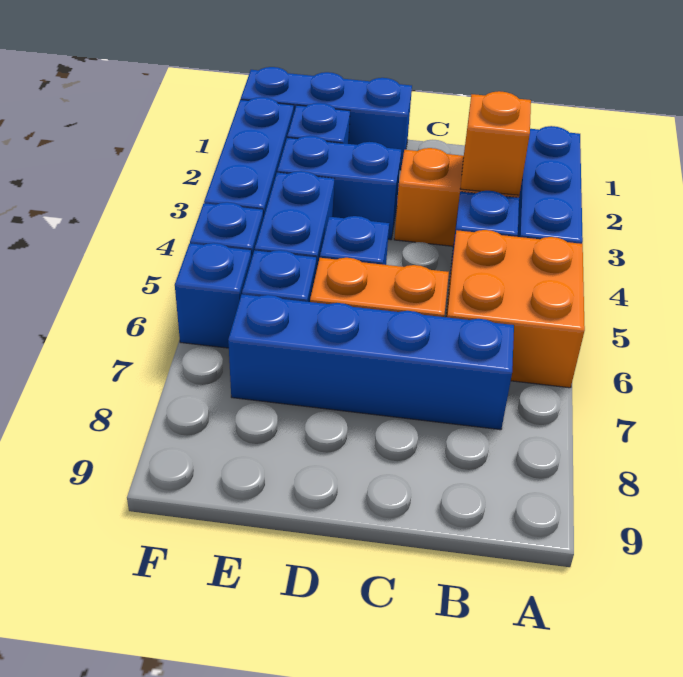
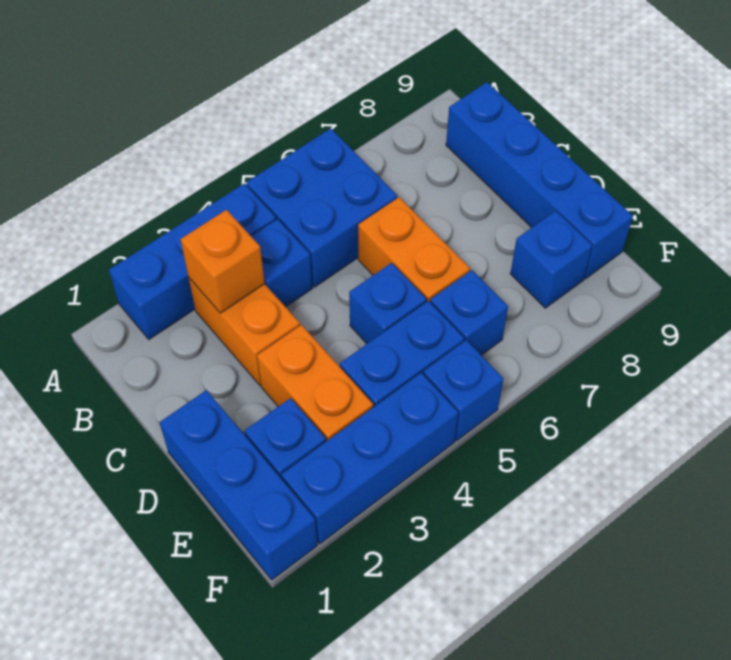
orange 2x2 brick [446,230,585,388] -> blue 2x2 brick [247,129,397,287]
blue 1x4 brick [228,294,514,430] -> blue 1x4 brick moved to [446,82,633,279]
blue 1x2 brick [277,136,401,240] -> orange 1x2 brick [257,325,373,441]
blue 1x1 brick [175,243,251,348] -> blue 1x1 brick moved to [510,211,592,308]

